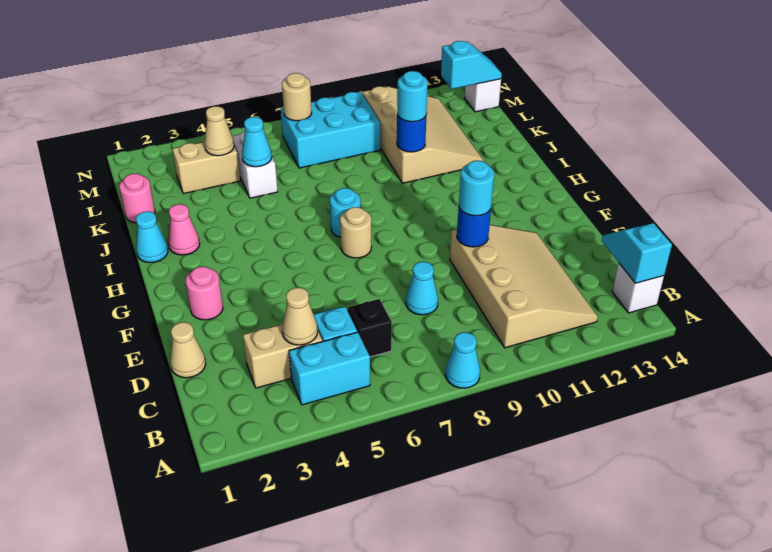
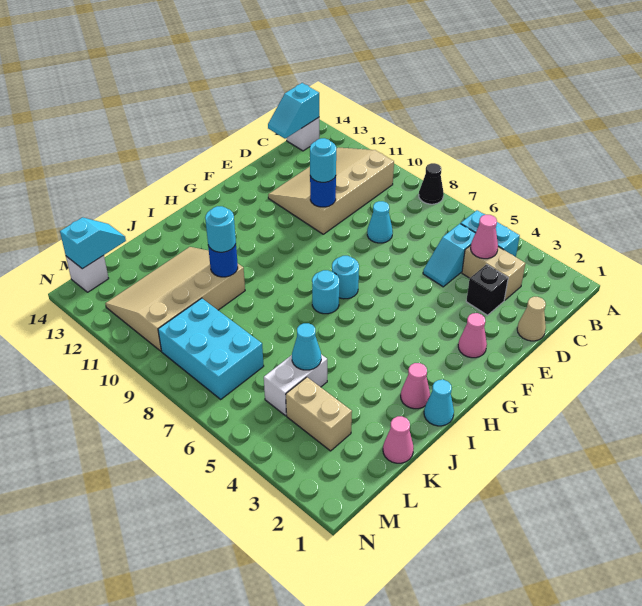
cyan 1x1 cone [445,332,480,388] -> black 1x1 cone [419,163,444,204]
tan 1x1 cone [282,288,318,345] -> pink 1x1 cone [471,215,498,259]
black 1x1 brick [348,299,392,357] -> black 1x1 brick moved to [466,265,508,315]
pink 1x1 round brick [185,267,223,320] -> pink 1x1 cone [458,313,487,358]
tan 1x1 round brick [340,207,372,258] -> cyan 1x1 round brick [332,256,359,299]
pink 1x1 round brick [119,173,155,223] -> pink 1x1 cone [383,416,414,463]
tan 1x1 cone [204,106,234,156] -> none
tan 1x1 round brick [282,73,312,121] -> none
cyan 1x2 slope [441,41,502,89] -> cyan 1x2 slope turned to [60,217,126,269]

